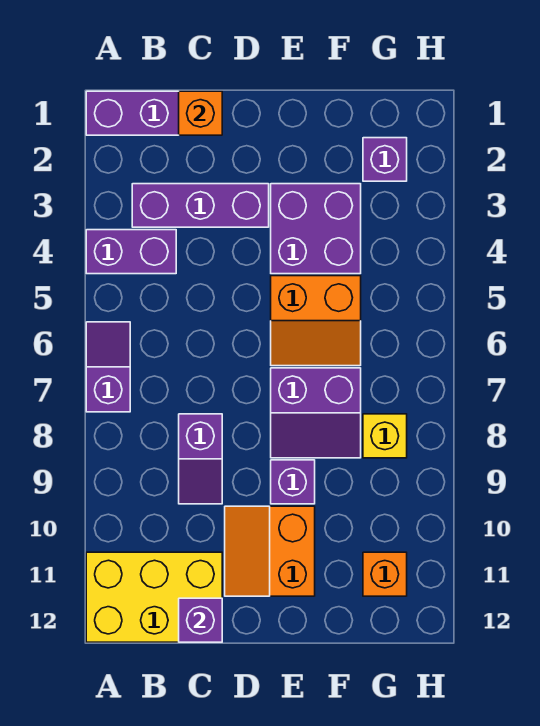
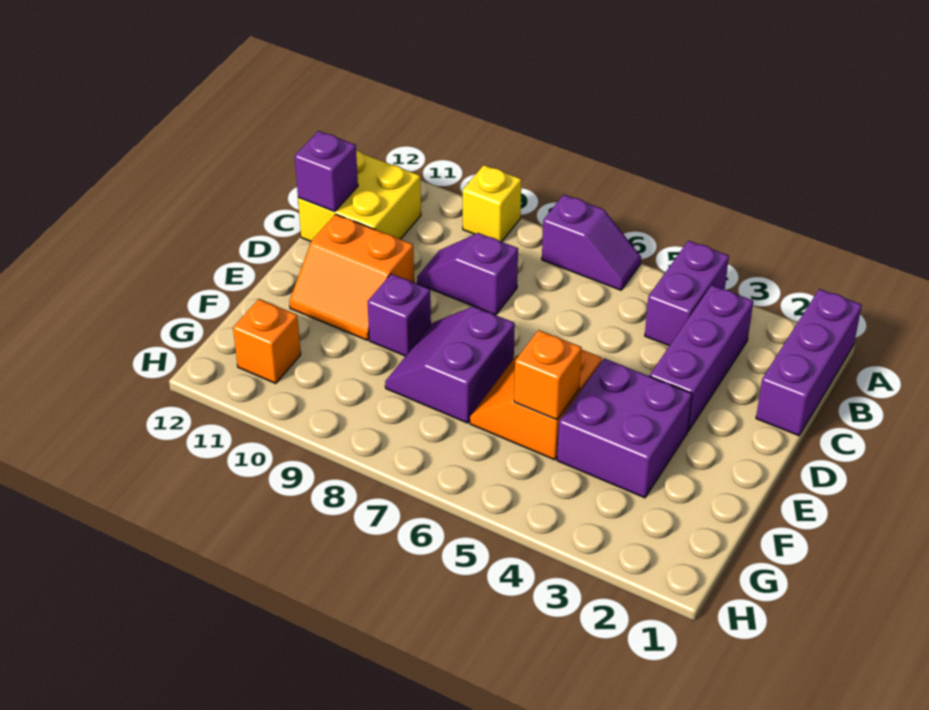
yellow 2x3 brick [86,552,222,642] -> yellow 2x2 brick [298,151,421,241]
orange 1x1 brick [179,91,222,135] -> orange 1x1 brick moved to [514,330,582,420]
orange 2x2 slope [225,506,315,596] -> orange 2x2 slope turned to [289,214,414,340]
purple 1x1 brick [363,138,407,181] -> none
yellow 1x1 brick [363,414,407,458] -> yellow 1x1 brick moved to [463,165,521,242]

